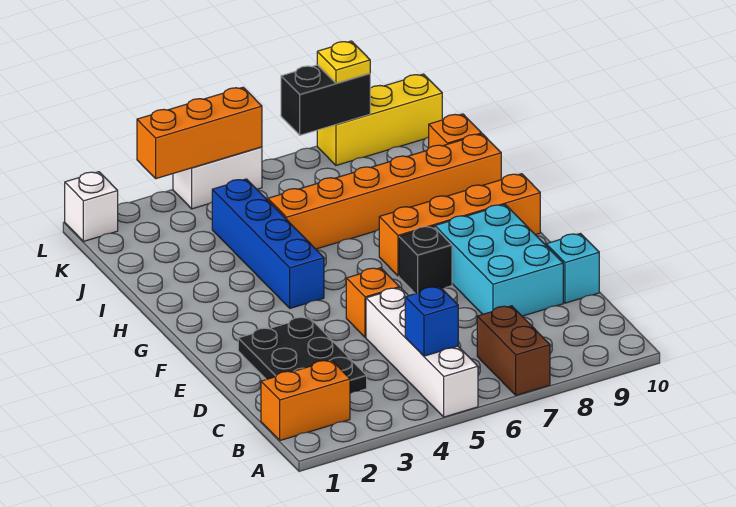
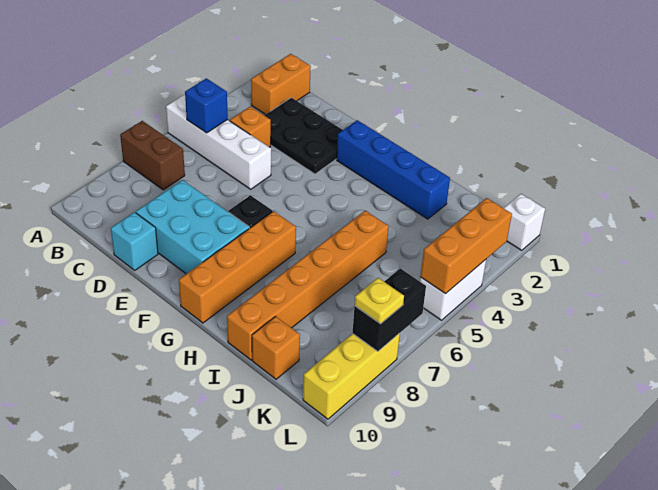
orange 1x1 brick [346,268,399,337] -> orange 1x1 brick moved to [230,107,271,147]
blue 1x4 brick [212,179,324,308] -> blue 1x4 brick moved to [337,120,450,219]

